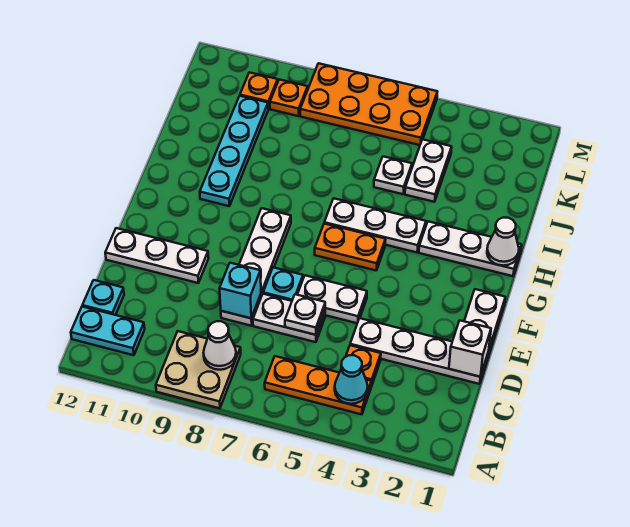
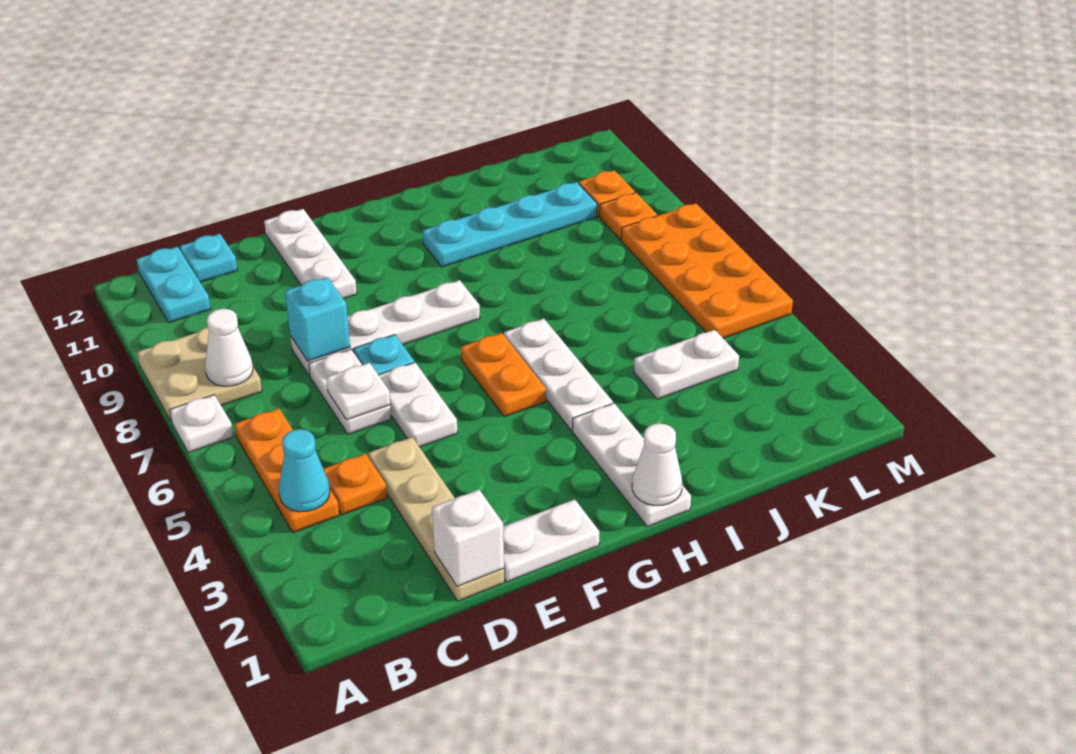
white 1x4 plate [350,318,488,384] -> tan 1x4 plate [368,437,504,601]
white 1x1 plate [374,156,412,194] -> white 1x1 plate moved to [170,395,233,452]

